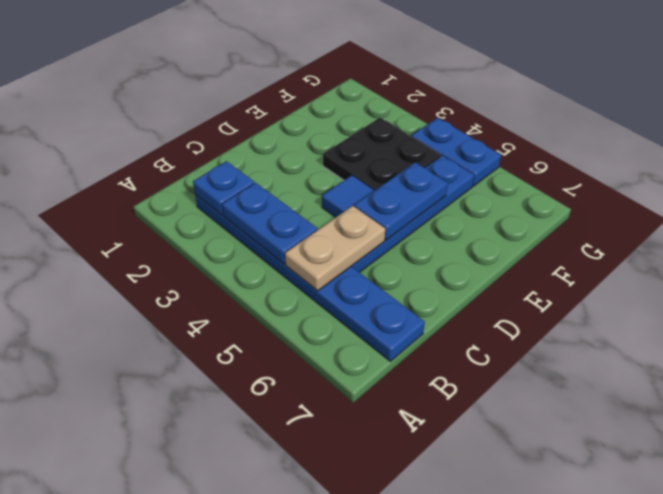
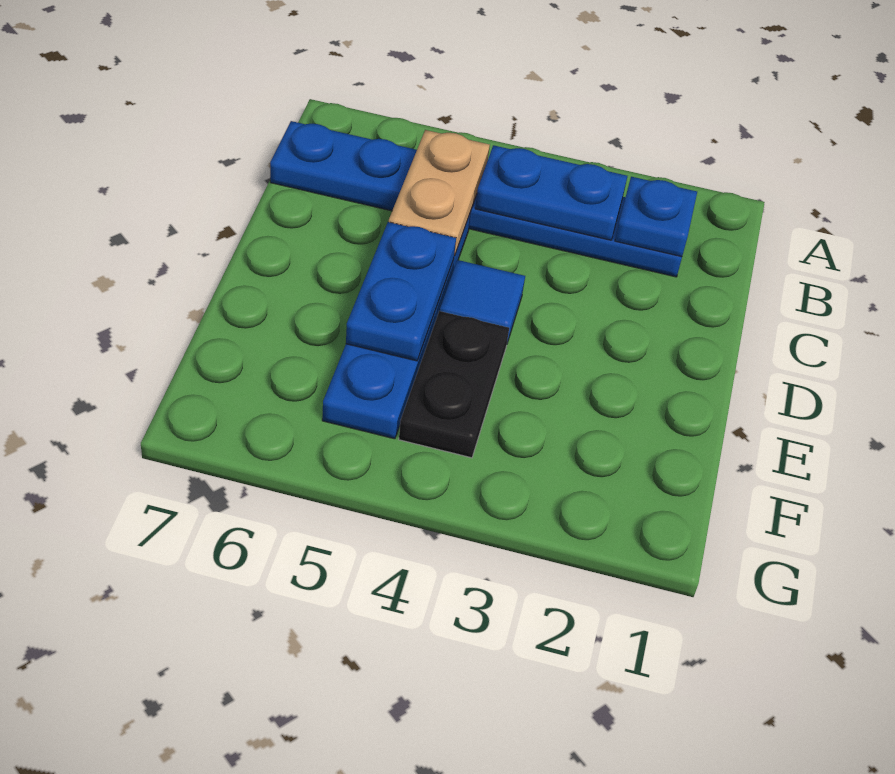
black 2x2 plate [323,118,441,190] -> black 1x2 plate [399,311,509,458]
blue 1x2 plate [412,118,501,186] -> none

